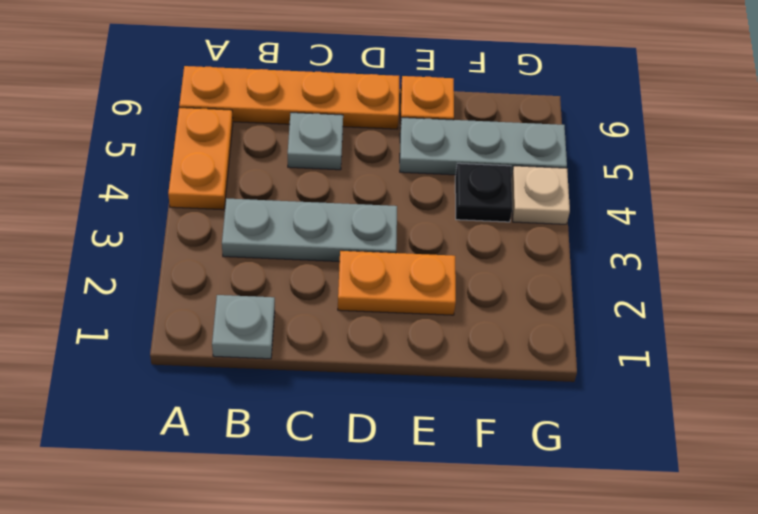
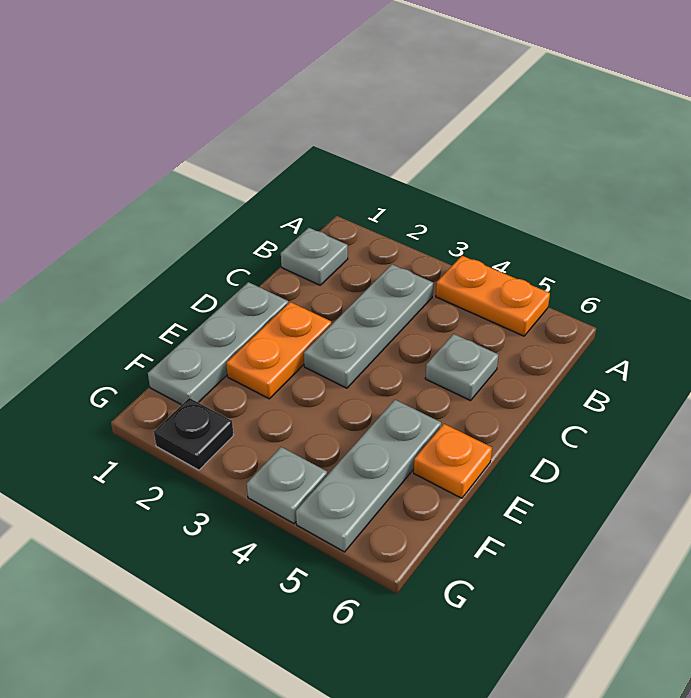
orange 1x4 plate [179,66,399,129] -> none
none -> grey 1x3 plate [148,282,288,405]
black 1x1 plate [455,163,512,222] -> black 1x1 plate moved to [154,398,234,470]
tan 1x1 plate [511,166,570,224] -> grey 1x1 plate [247,447,327,523]

